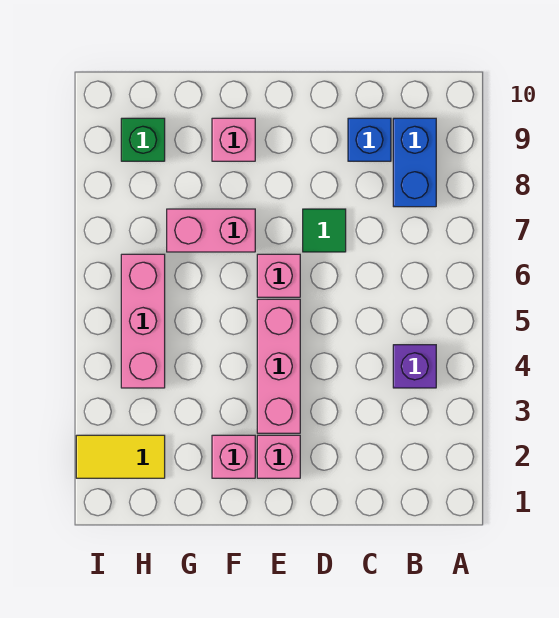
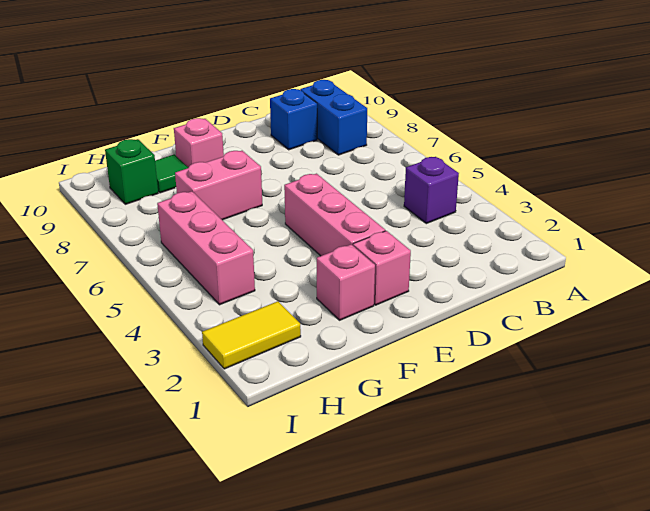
green 1x1 tile [303,209,346,252] -> green 1x1 tile moved to [155,154,188,193]
pink 1x1 brick [257,254,300,297] -> none

